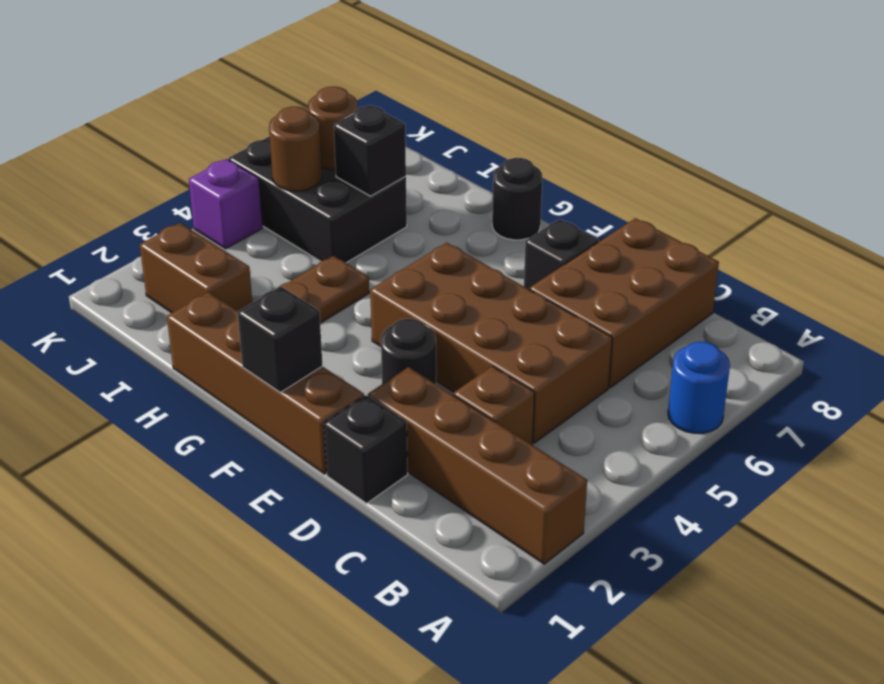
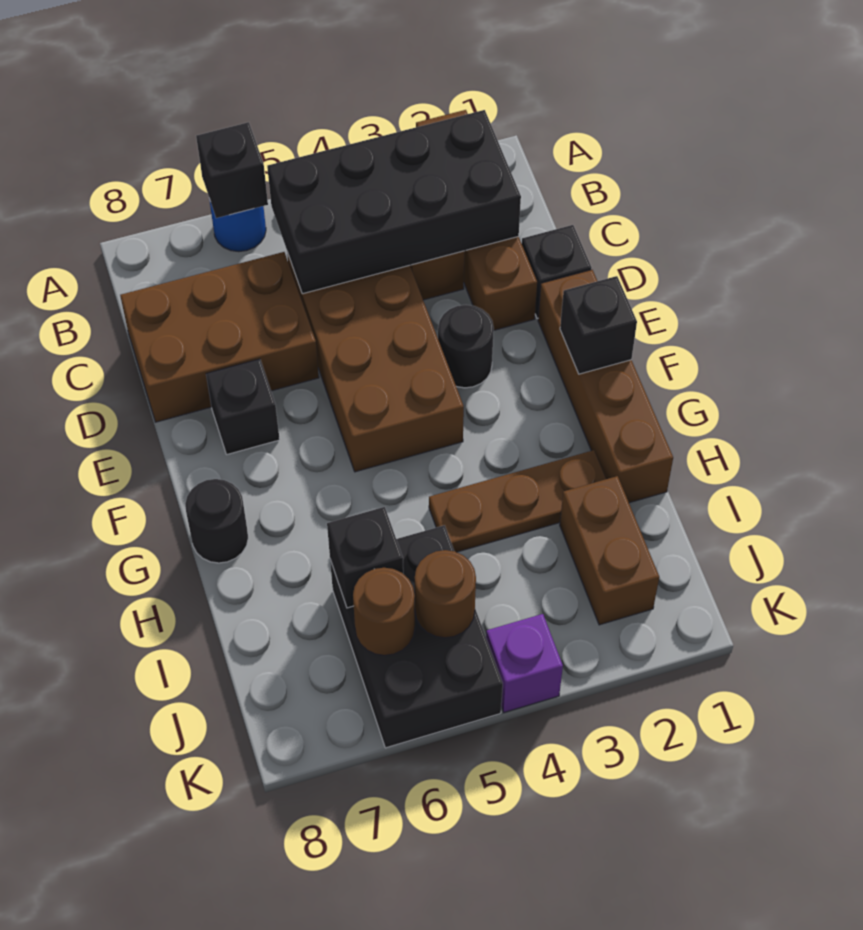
none -> black 1x1 brick [196,122,268,218]
none -> black 2x4 brick [267,110,521,294]

